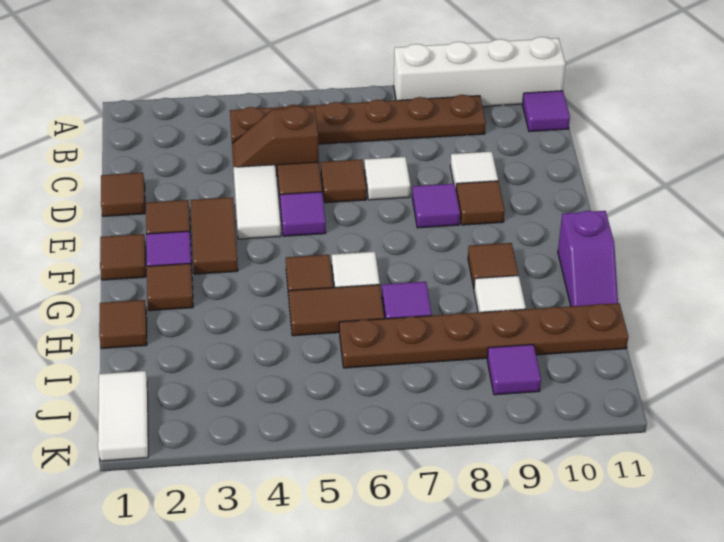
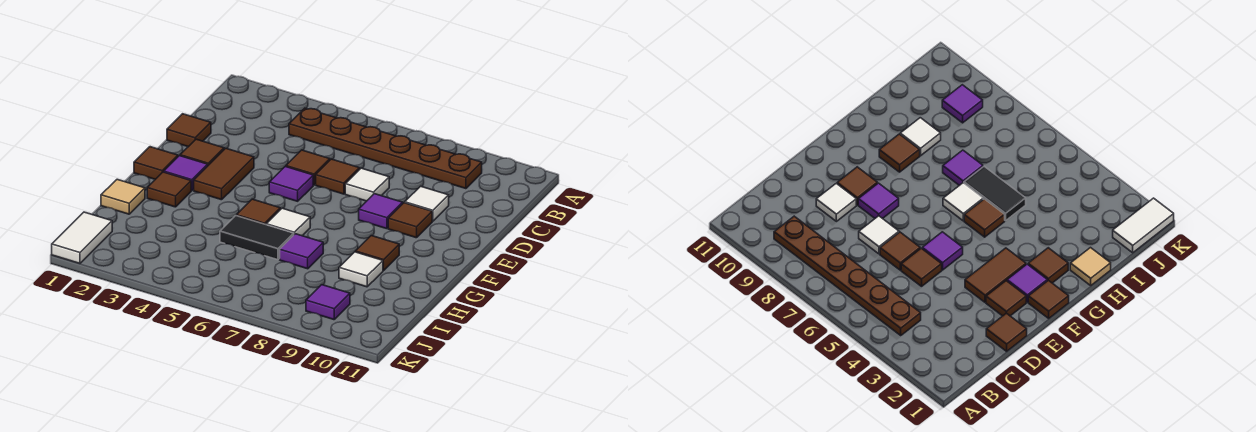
white 1x4 brick [394,37,565,106] -> none
purple 1x1 tile [523,91,570,132] -> none
brown 1x2 slope [232,106,319,176] -> none
white 1x2 tile [233,165,281,239] -> none
purple 1x2 slope [558,211,618,306] -> none
brown 1x1 tile [99,300,147,349] -> tan 1x1 tile [101,179,145,214]
brown 1x2 tile [289,285,384,336] -> black 1x2 tile [220,216,294,260]
brown 1x6 plate [339,303,628,368] -> none

